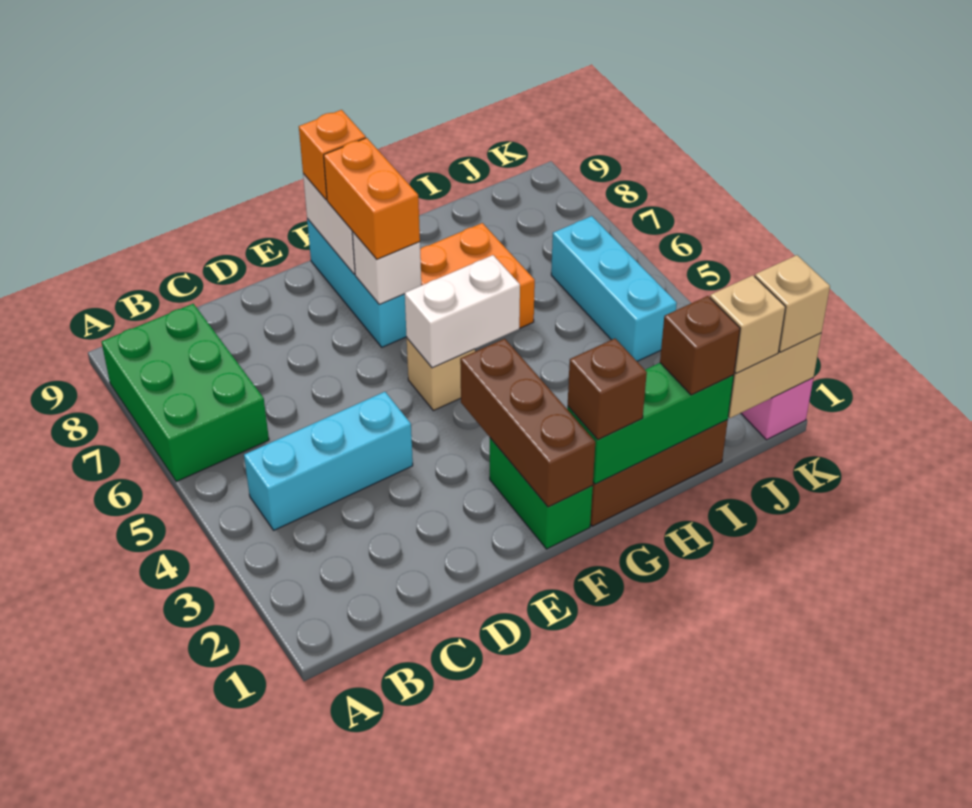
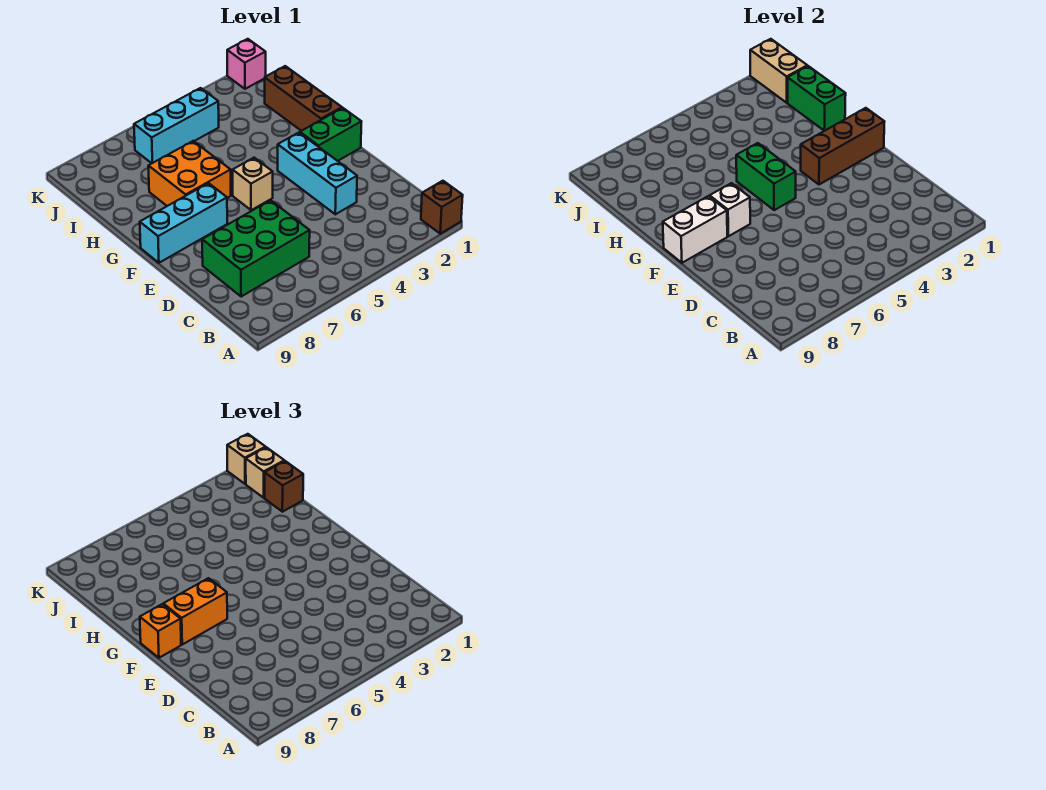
green 2x3 brick [102,304,269,482] -> green 2x3 brick moved to [202,200,310,297]
cyan 1x3 brick [244,392,413,530] -> cyan 1x3 brick moved to [278,133,357,214]
white 1x2 brick [405,255,520,368] -> green 1x2 brick [736,143,796,210]
green 1x3 brick [567,363,734,484] -> green 1x2 brick [788,66,846,131]
brown 1x1 brick [568,339,647,439] -> brown 1x1 brick moved to [421,181,463,234]

